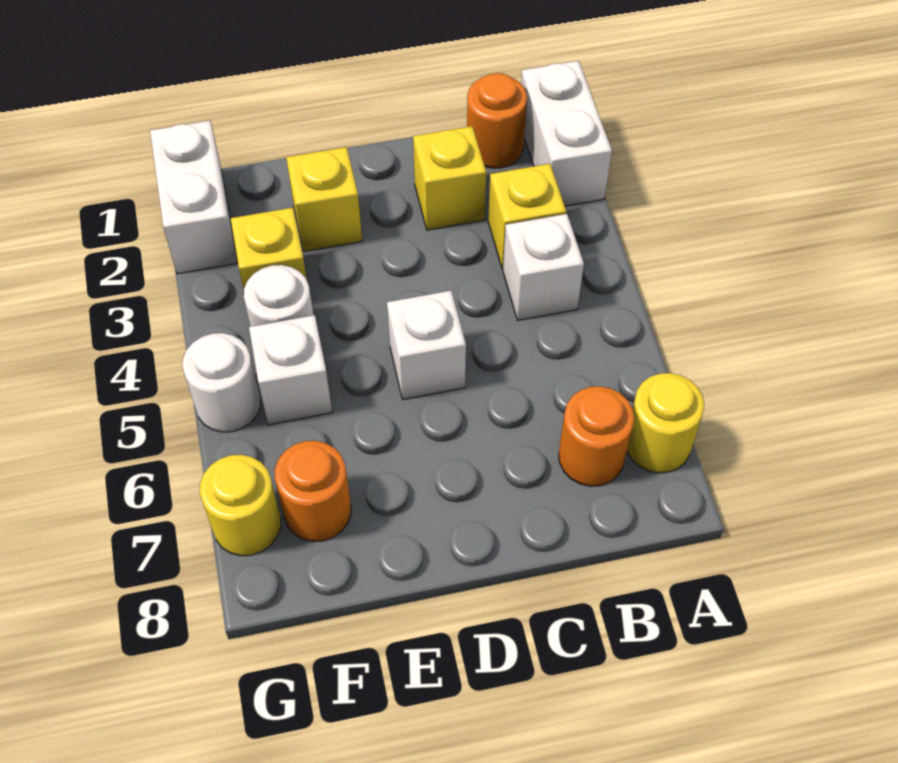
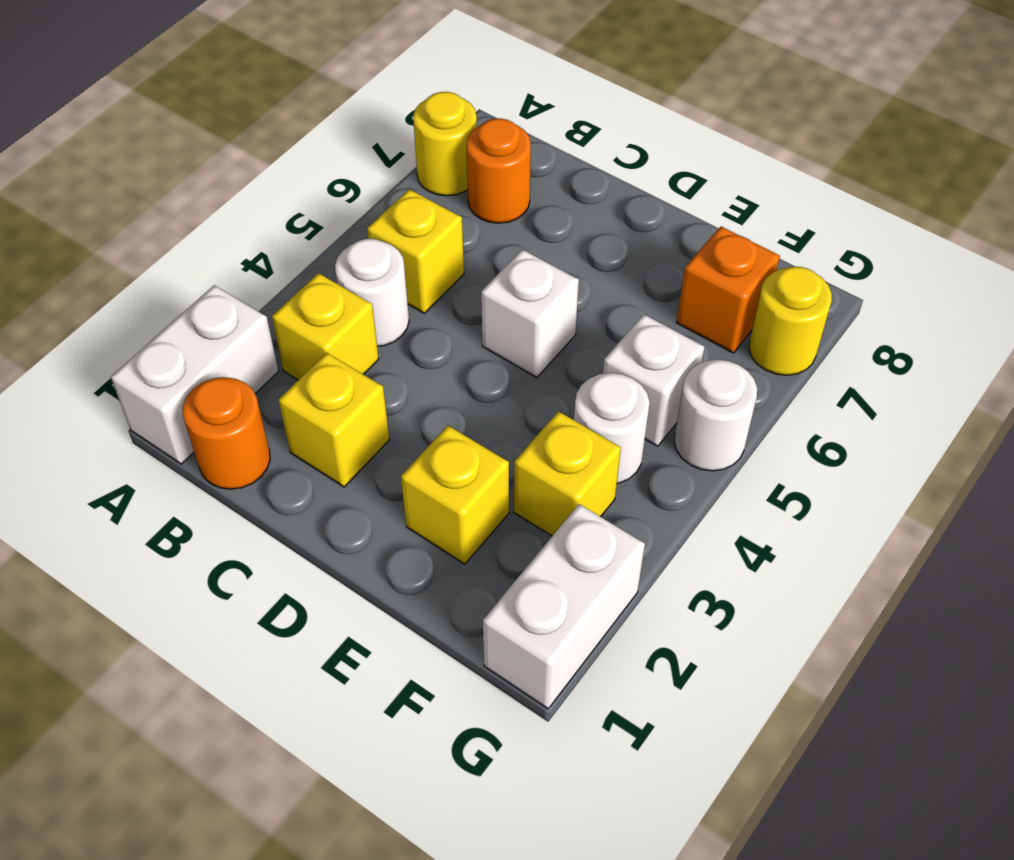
white 1x1 brick [503,214,584,320] -> white 1x1 round brick [335,239,409,346]
none -> yellow 1x1 brick [367,189,464,313]
orange 1x1 round brick [275,441,351,542] -> orange 1x1 brick [677,227,780,353]

